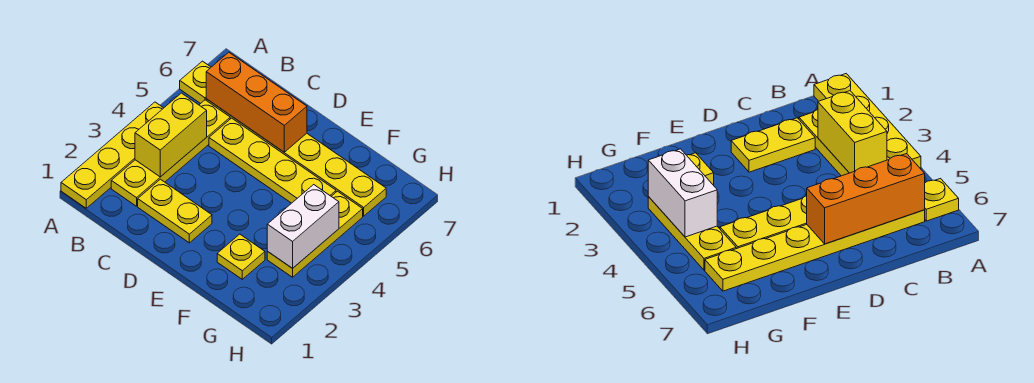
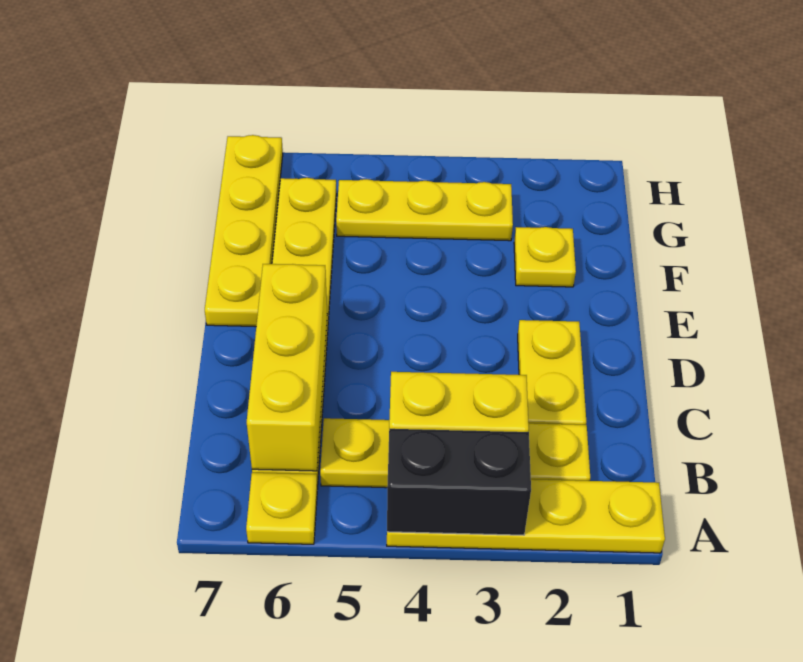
none -> black 1x2 brick [387,429,531,535]
orange 1x3 brick [206,52,307,152] -> yellow 1x3 brick [247,264,327,471]
yellow 1x4 plate [209,118,336,203] -> yellow 1x4 plate moved to [205,135,283,327]
white 1x2 brick [267,185,339,268] -> none

